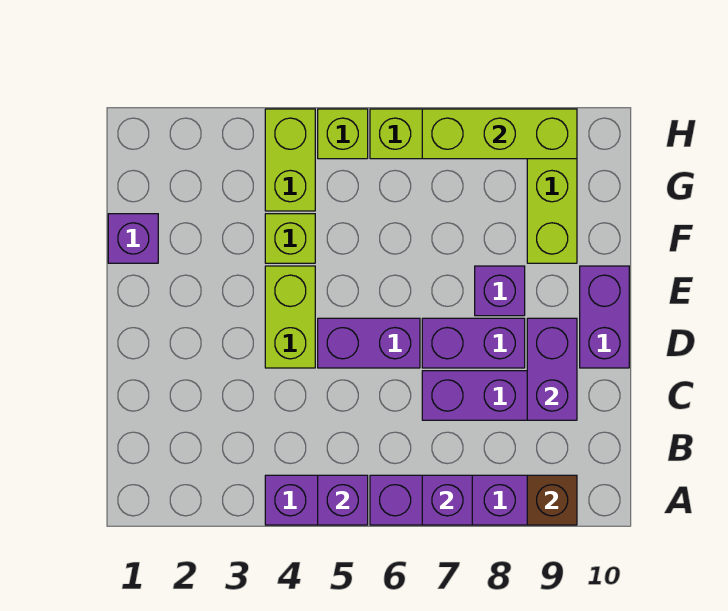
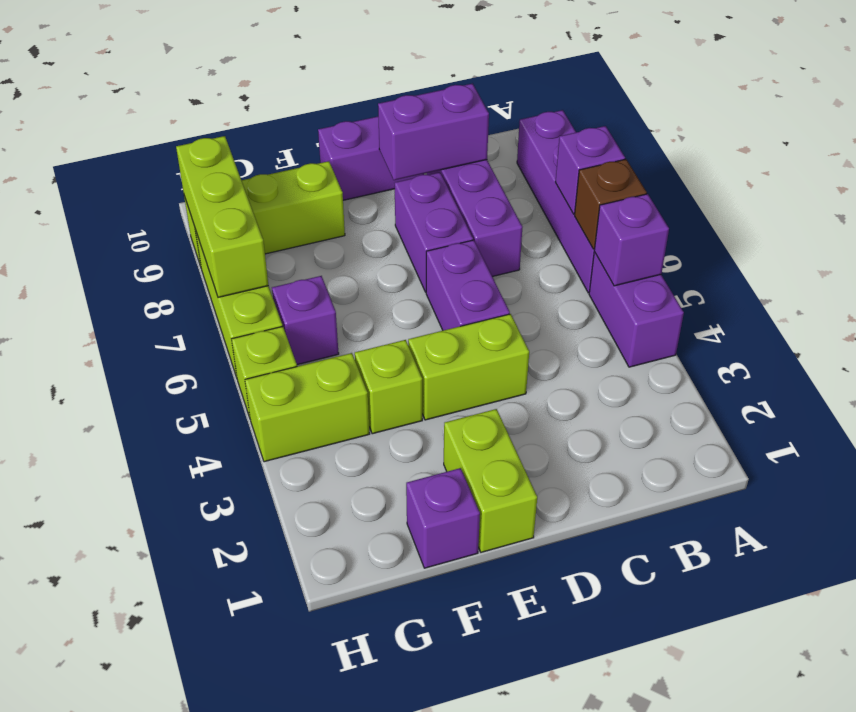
brown 1x1 brick [527,475,577,525] -> brown 1x1 brick moved to [575,159,647,249]
none -> lime 1x2 brick [444,409,537,552]
purple 1x1 brick [475,266,525,316] -> purple 1x1 brick moved to [272,276,339,365]

